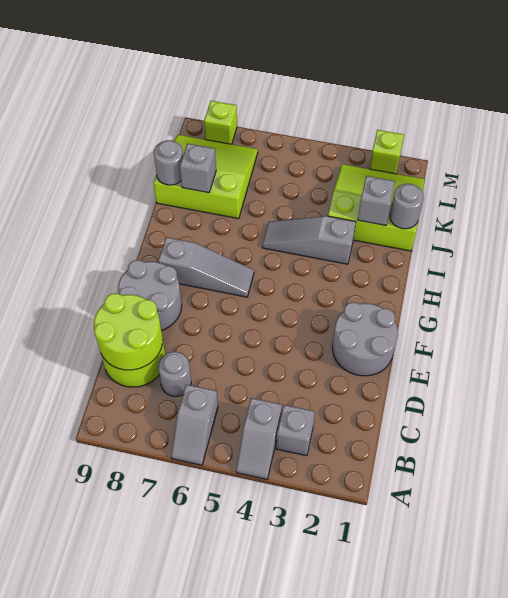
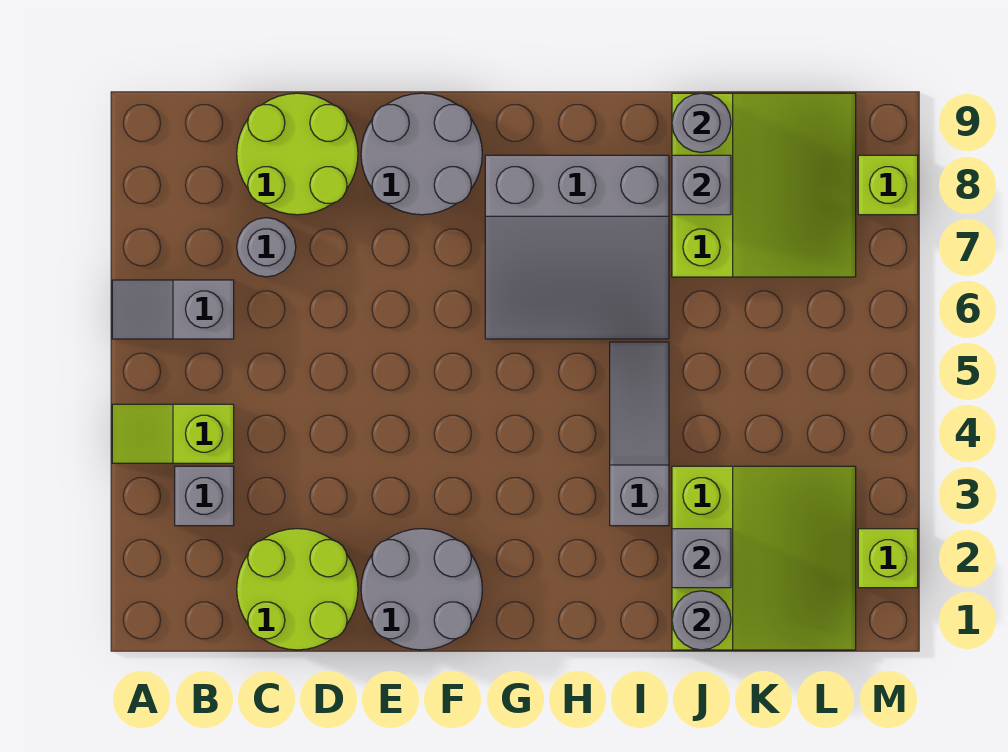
grey 1x2 slope [236,398,282,479] -> lime 1x2 slope [112,404,234,463]
lime 2x2 round brick [94,293,163,370] -> lime 2x2 round brick moved to [237,529,358,650]
grey 1x3 slope [158,237,254,297] -> grey 3x3 slope [485,155,669,339]

